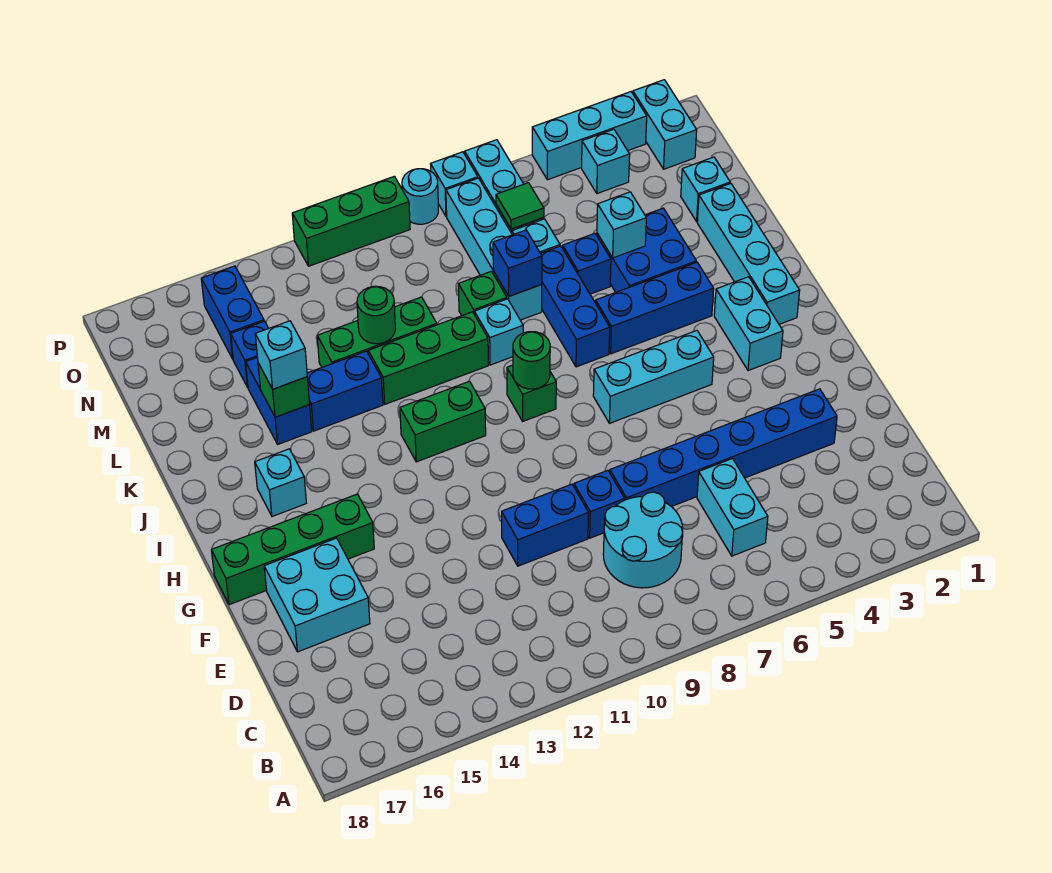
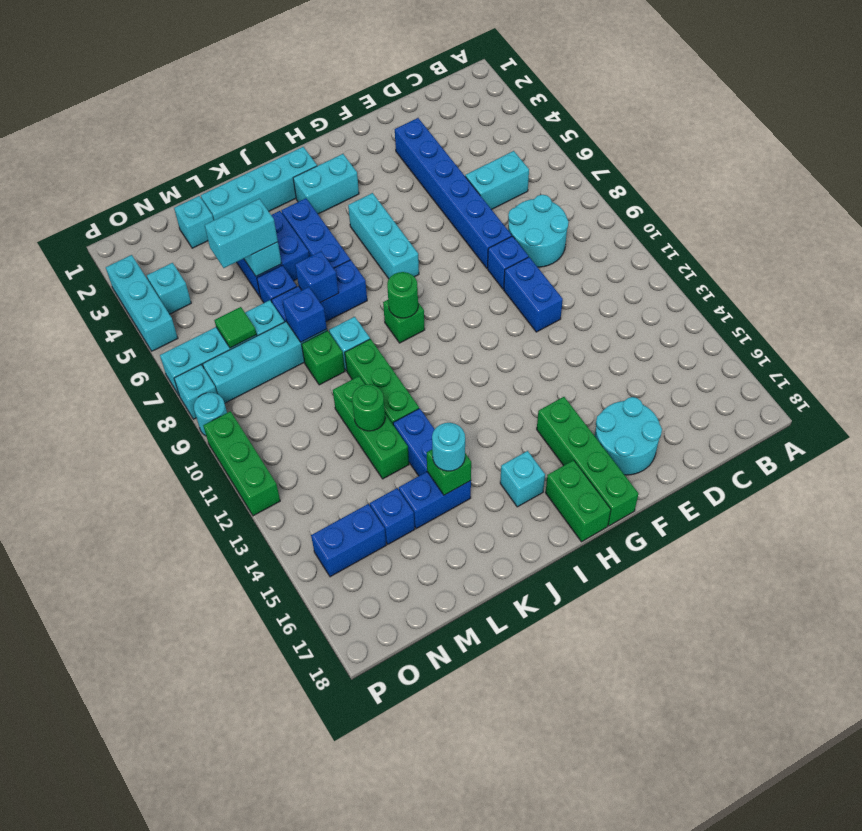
cyan 2x2 brick [264,538,370,652] -> cyan 2x2 round brick [595,397,662,475]
green 1x2 brick [400,381,486,462] -> green 1x2 brick moved to [545,460,611,542]
none -> blue 1x1 brick [295,251,339,303]
cyan 1x1 brick [255,321,307,389] -> cyan 1x1 round brick [432,423,465,471]
cyan 1x2 brick [633,80,697,169] -> cyan 1x2 brick moved to [205,199,278,268]

